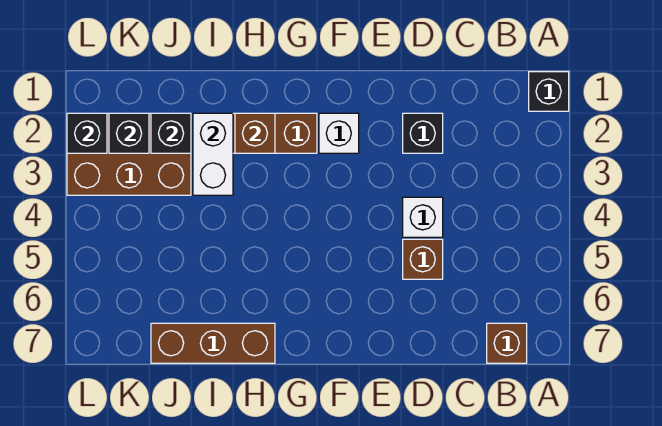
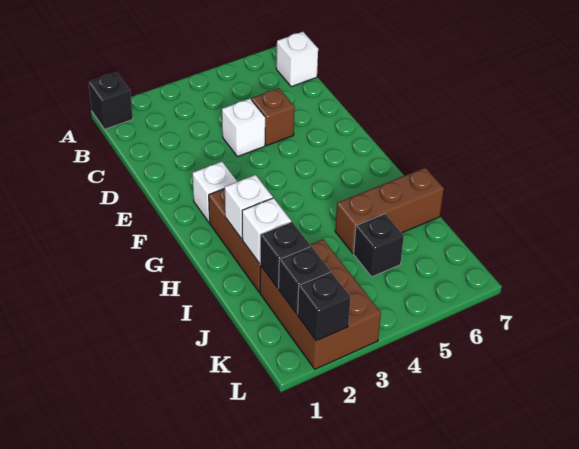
brown 1x1 brick [487,323,527,363] -> white 1x1 brick [276,32,318,87]
black 1x1 brick [403,113,443,153] -> black 1x1 brick moved to [354,214,404,277]
brown 1x1 brick [235,113,275,153] -> white 1x1 brick [225,175,273,239]
brown 1x3 brick [151,323,275,363] -> brown 1x3 brick turned to [335,168,444,253]
white 1x2 brick [193,113,233,195] -> white 1x1 brick [242,198,291,263]

